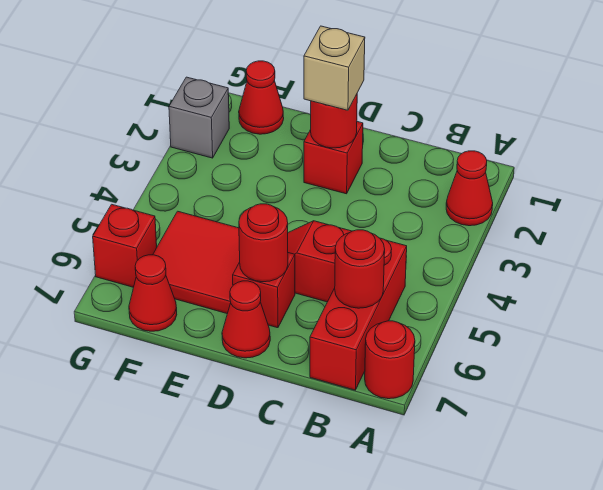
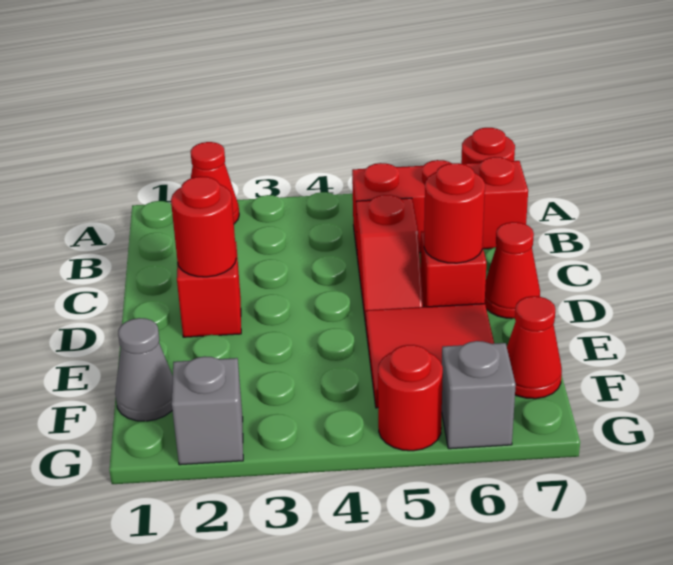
red 1x1 round brick [335,230,385,308] -> red 1x1 round brick moved to [378,345,443,451]
tan 1x1 brick [304,26,365,110] -> none
red 1x1 cone [239,61,284,134] -> grey 1x1 cone [115,318,173,421]
red 1x1 brick [93,204,157,287] -> grey 1x1 brick [442,341,516,449]

